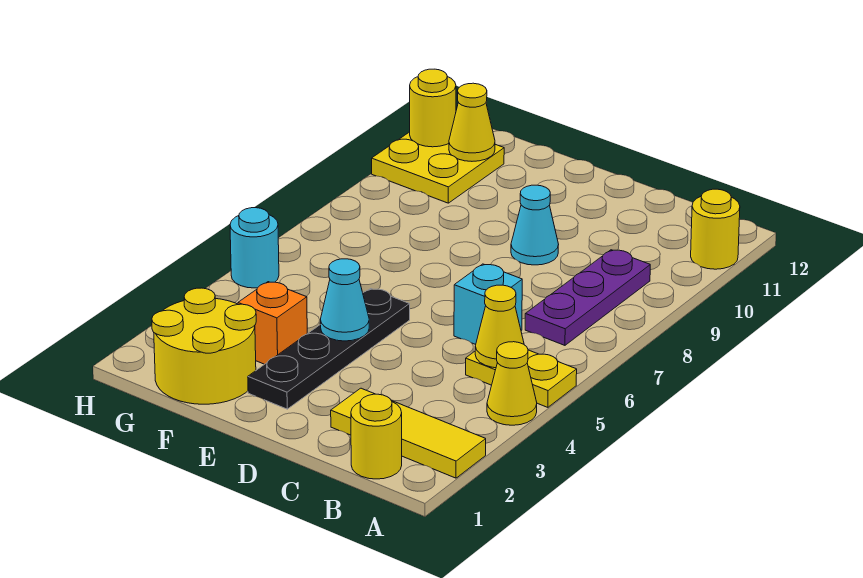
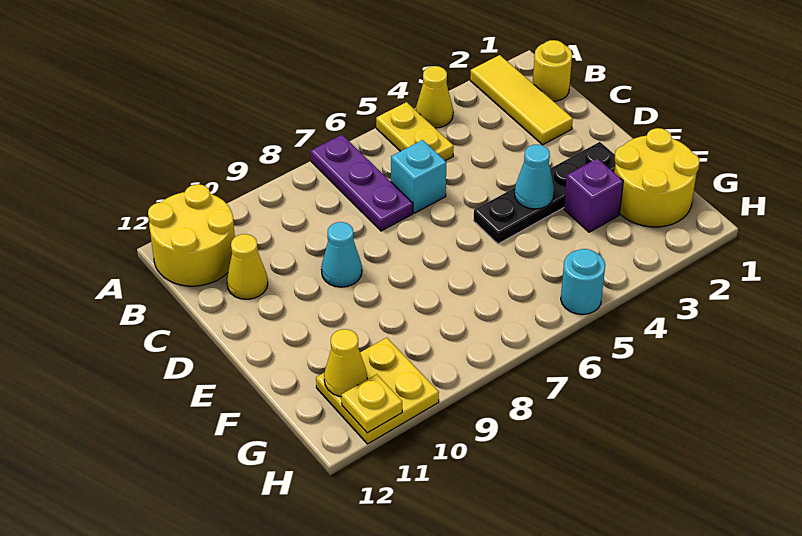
yellow 1x1 round brick [691,189,740,269] -> yellow 2x2 round brick [148,184,235,286]
yellow 1x1 cone [475,285,524,368] -> yellow 1x1 cone moved to [227,234,268,299]
purple 1x3 plate [525,250,650,345] -> purple 1x3 plate turned to [311,135,413,231]
orange 1x1 brick [238,282,307,364] -> purple 1x1 brick [564,158,623,232]
yellow 1x1 round brick [410,69,456,147] -> yellow 1x1 plate [342,374,402,433]

